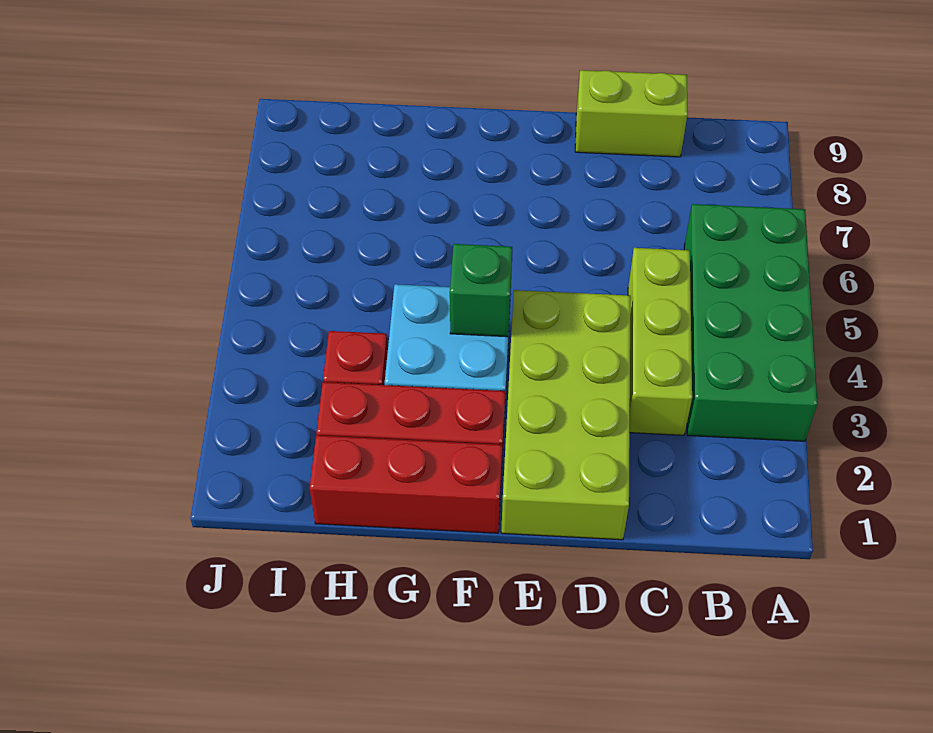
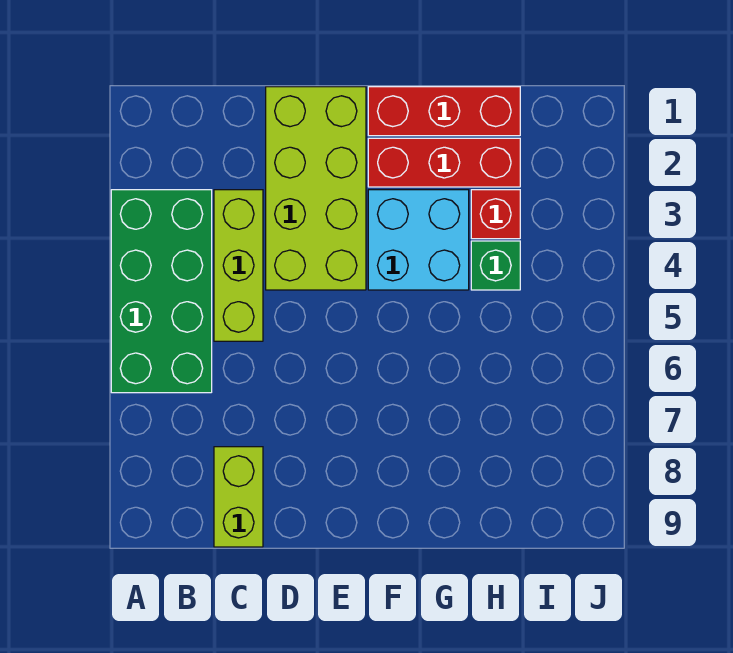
lime 1x2 brick [575,70,688,157] -> lime 1x2 brick turned to [214,447,263,547]
green 1x1 brick [450,244,512,337] -> green 1x1 brick moved to [471,241,520,290]

